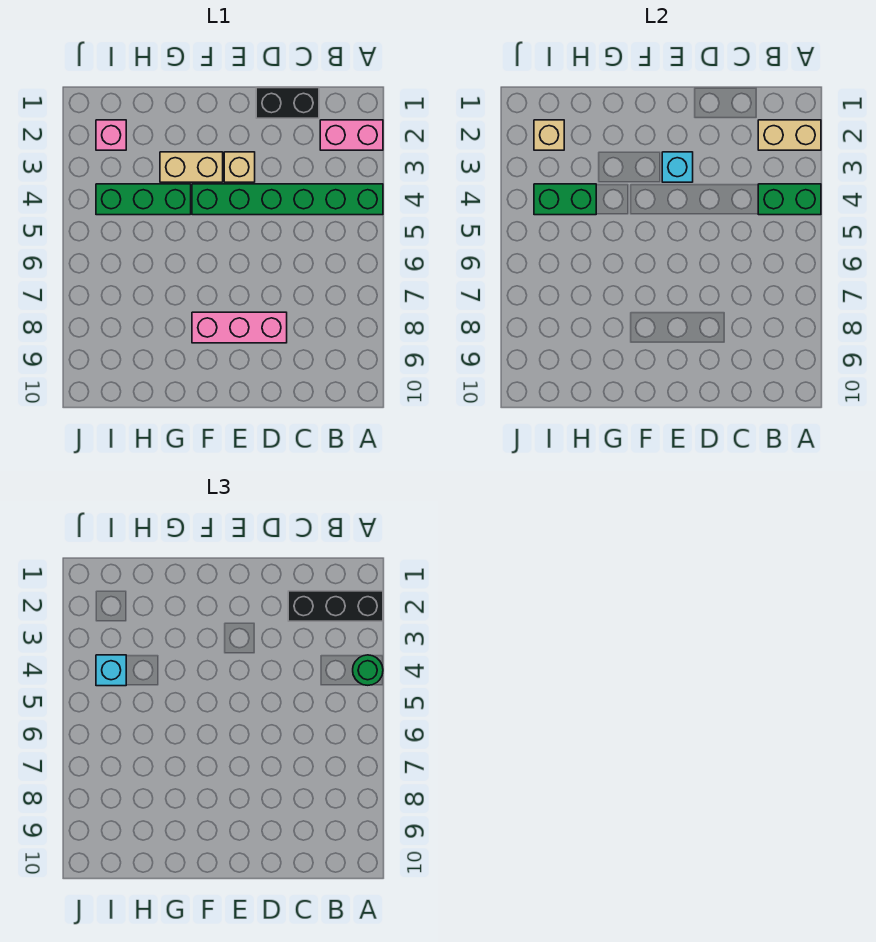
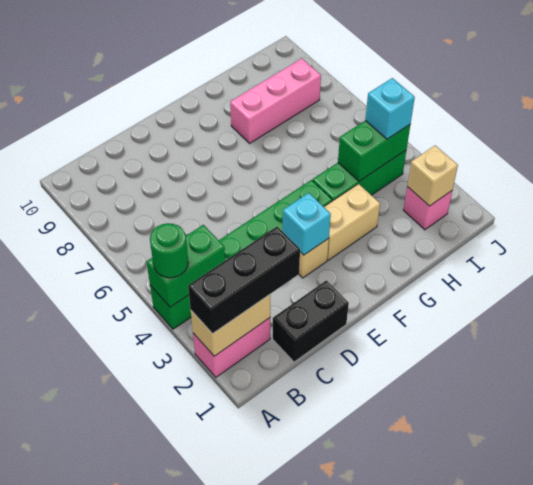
pink 1x3 brick [192,312,287,343] -> pink 1x3 brick moved to [230,59,321,143]

